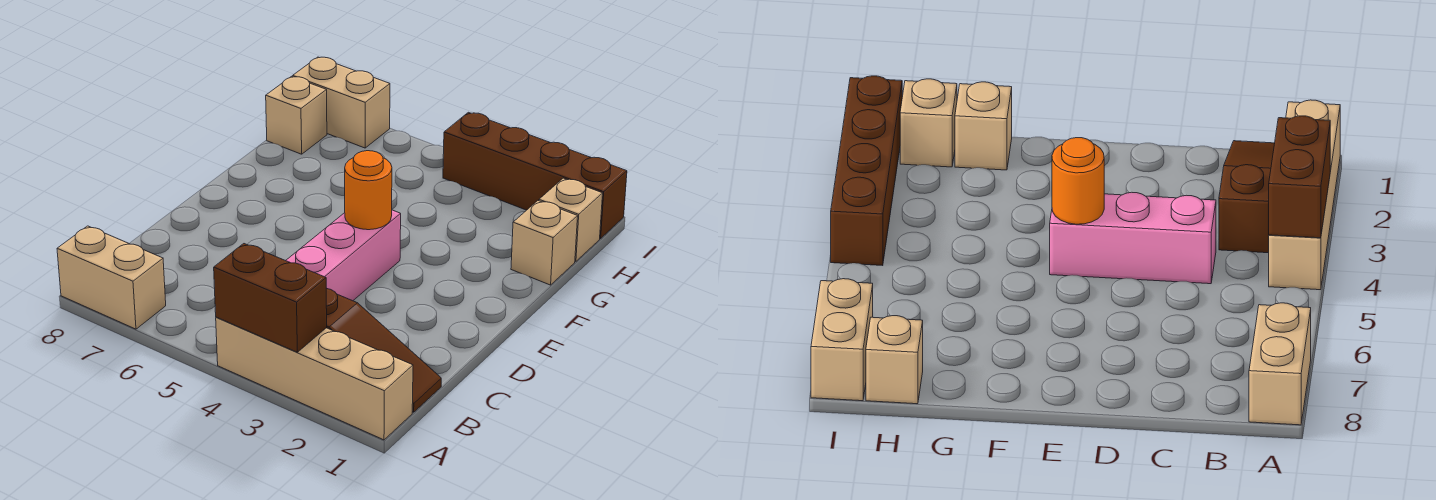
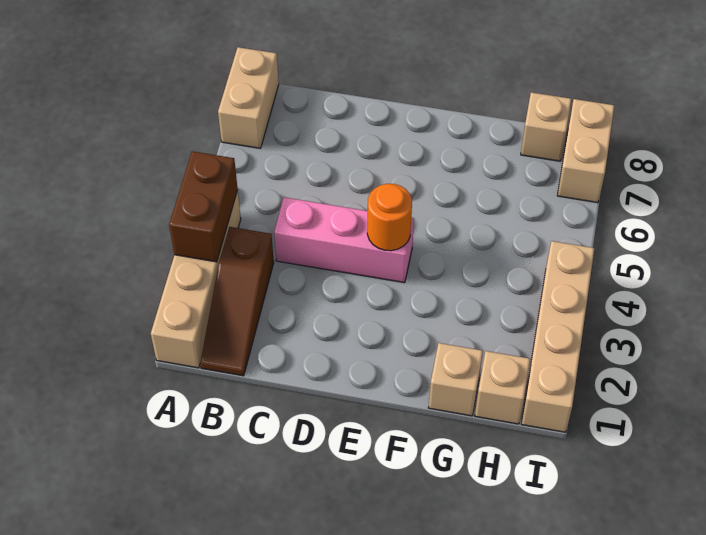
brown 1x4 brick [443,112,627,239] -> tan 1x4 brick [521,241,594,432]

